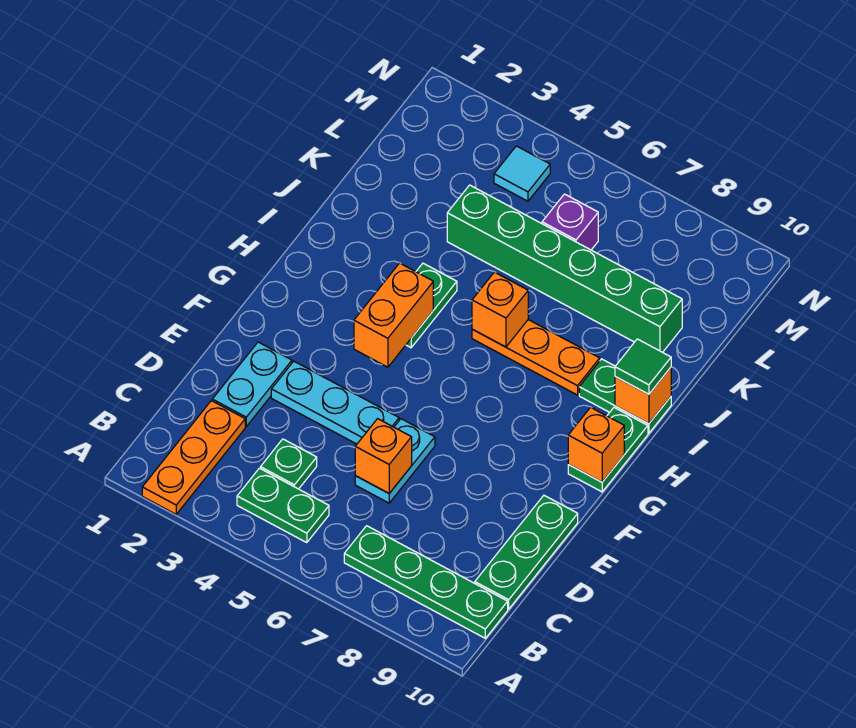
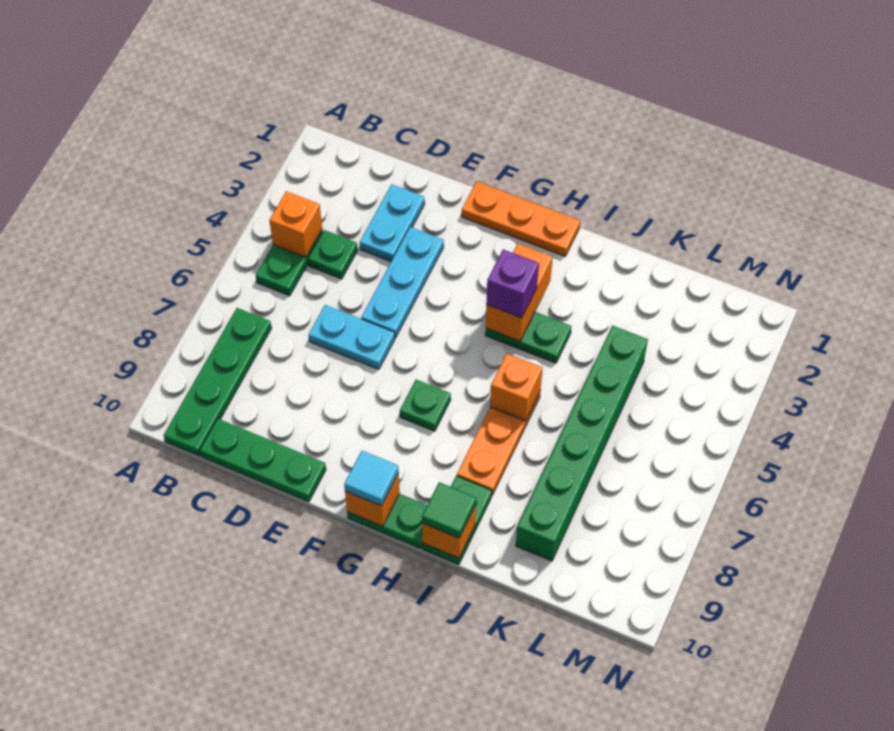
orange 1x3 plate [142,401,245,514] -> orange 1x3 plate moved to [462,182,580,256]
cyan 1x2 plate [212,342,292,426] -> cyan 1x2 plate turned to [360,184,425,262]
orange 1x1 brick [355,419,412,493] -> orange 1x1 brick moved to [269,191,322,257]
orange 1x2 brick [354,263,433,367] -> orange 1x2 brick turned to [486,243,552,341]
none -> green 1x1 plate [400,380,451,431]
purple 1x1 brick [542,194,598,250] -> purple 1x1 brick moved to [486,249,539,318]
cyan 1x1 tile [494,146,550,201] -> cyan 1x1 tile moved to [344,451,399,506]

